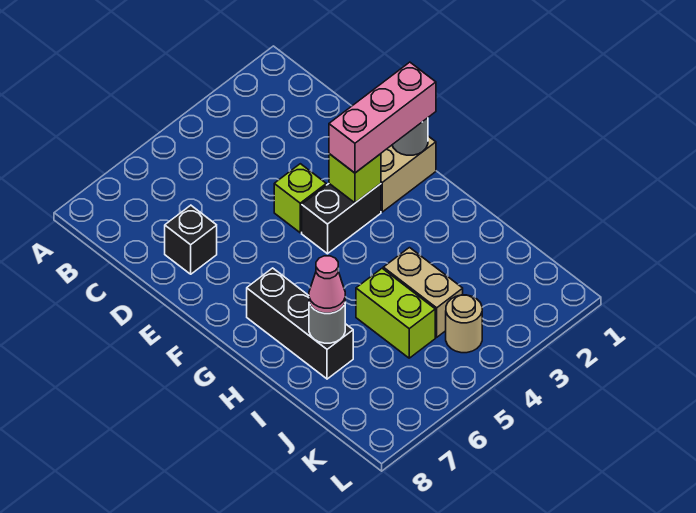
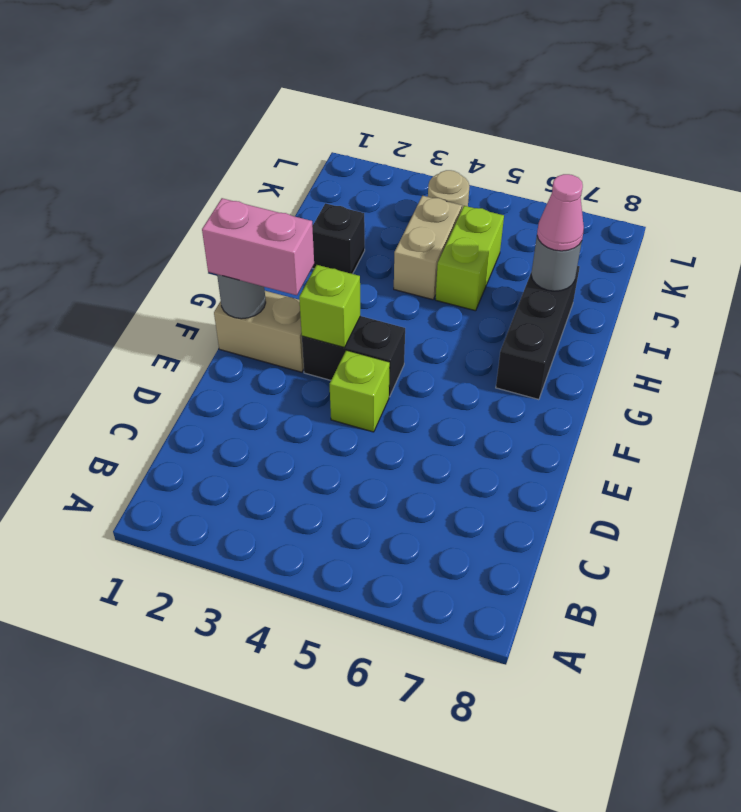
black 1x1 brick [165,205,217,274] -> black 1x1 brick moved to [312,203,365,274]
pink 1x3 brick [329,62,436,173] -> pink 1x2 brick [202,198,314,295]

